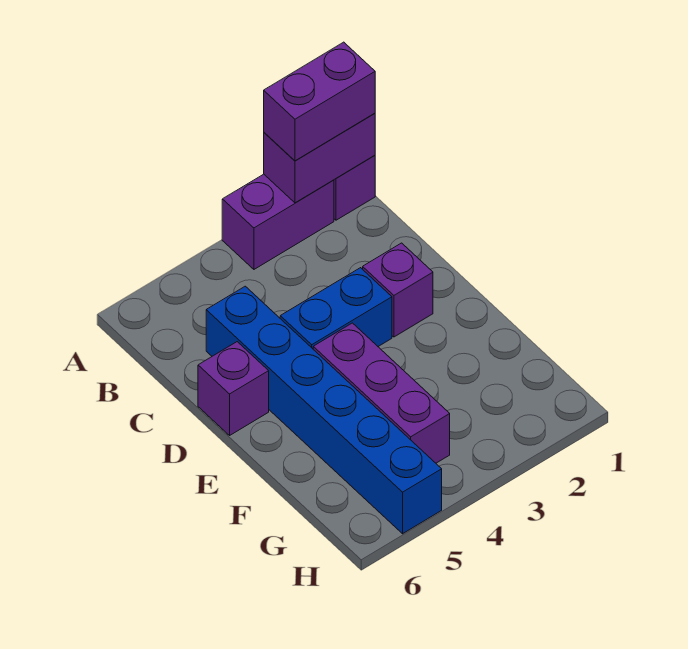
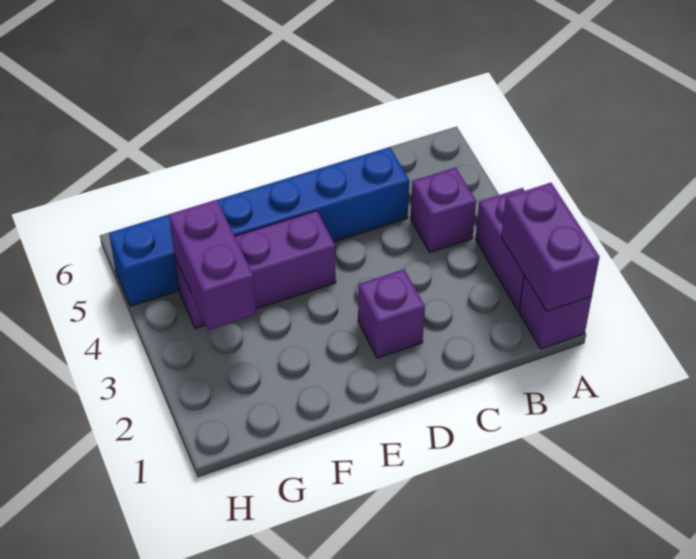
purple 1x2 brick [264,42,375,161] -> purple 1x2 brick moved to [169,200,256,330]
blue 1x2 brick [280,268,392,349] -> none
purple 1x1 brick [198,342,269,435] -> purple 1x1 brick moved to [411,167,476,252]

